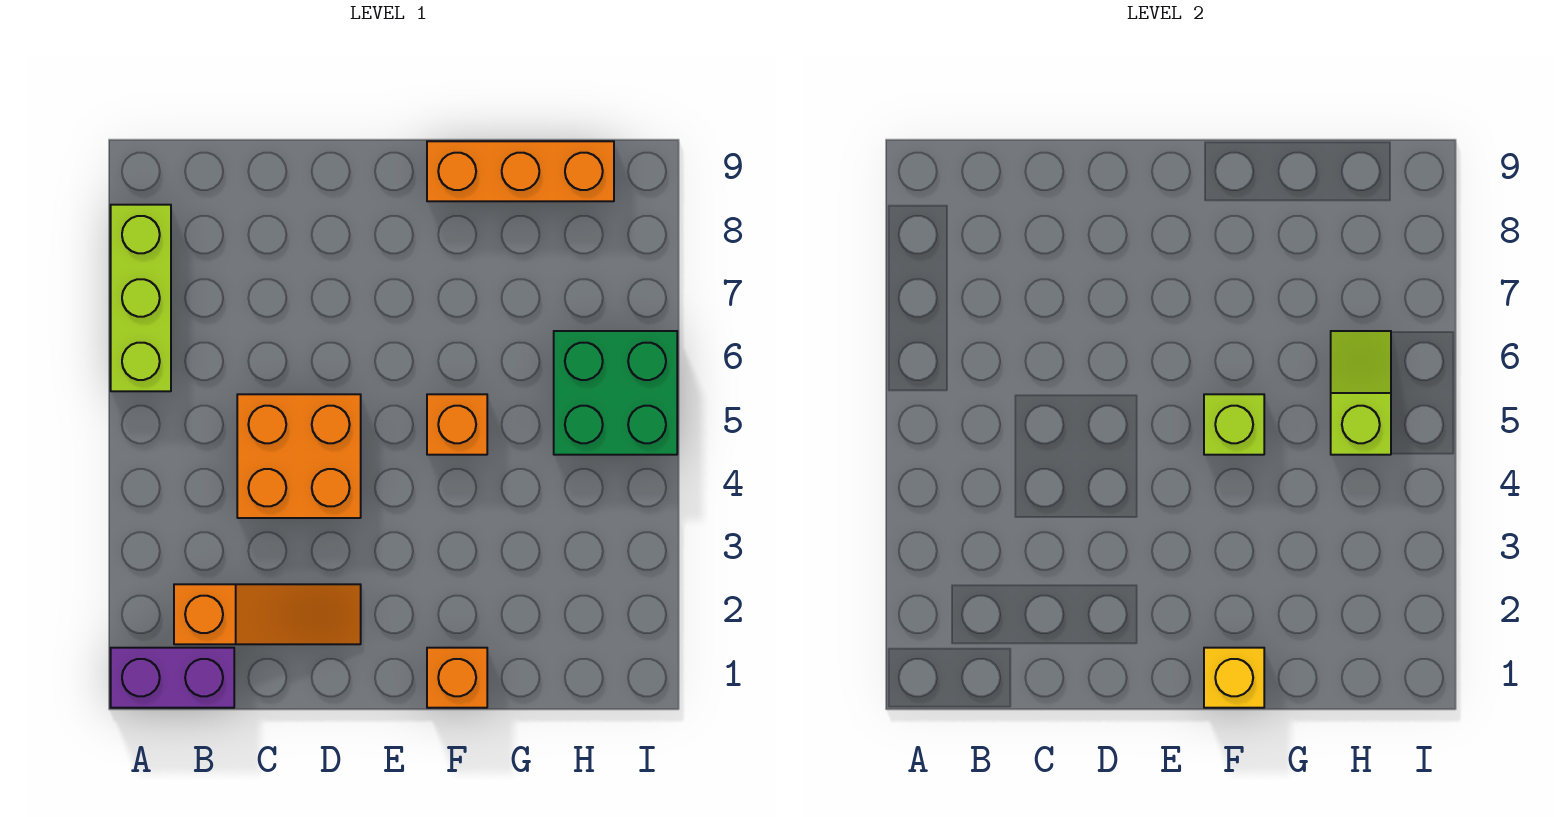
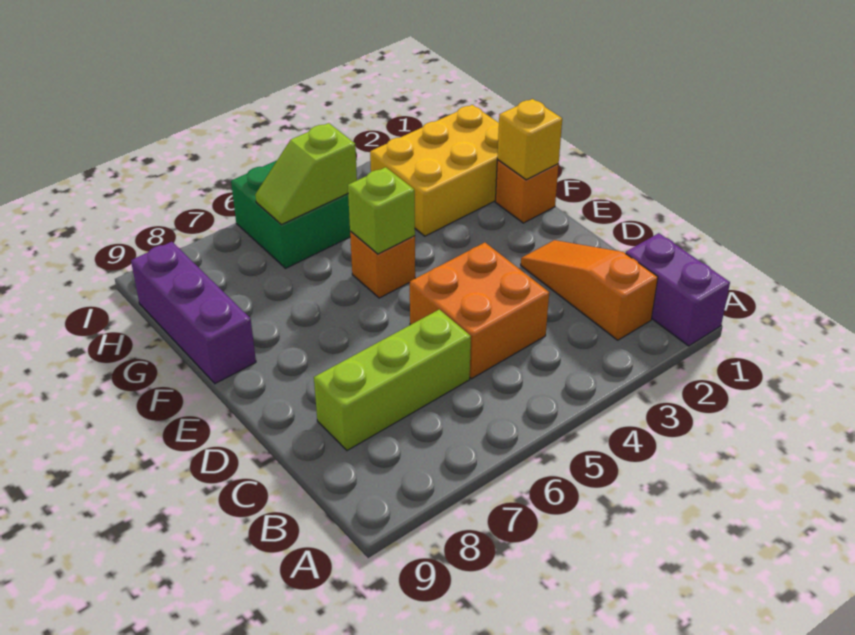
lime 1x3 brick [111,205,171,391] -> lime 1x3 brick moved to [314,309,471,451]
orange 1x3 brick [427,141,614,201] -> purple 1x3 brick [131,242,256,383]
none -> yellow 2x3 brick [370,105,499,236]

